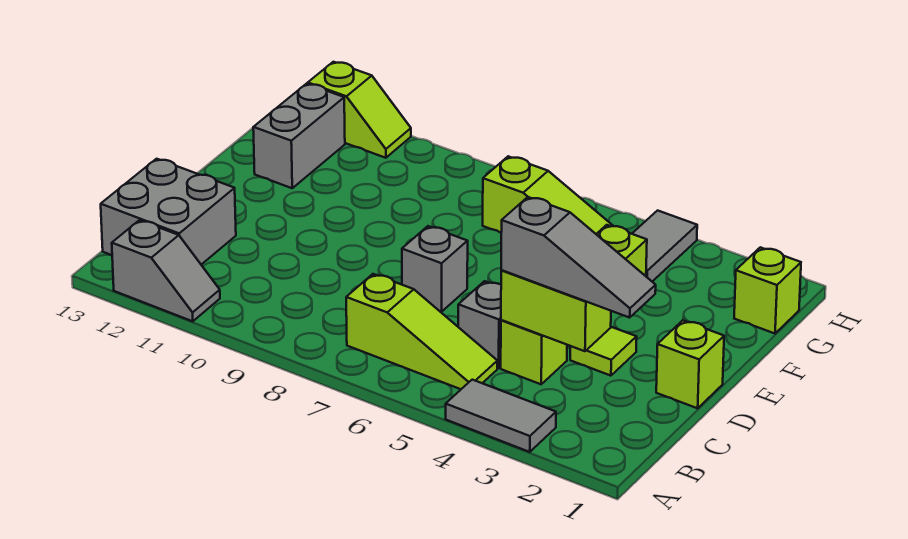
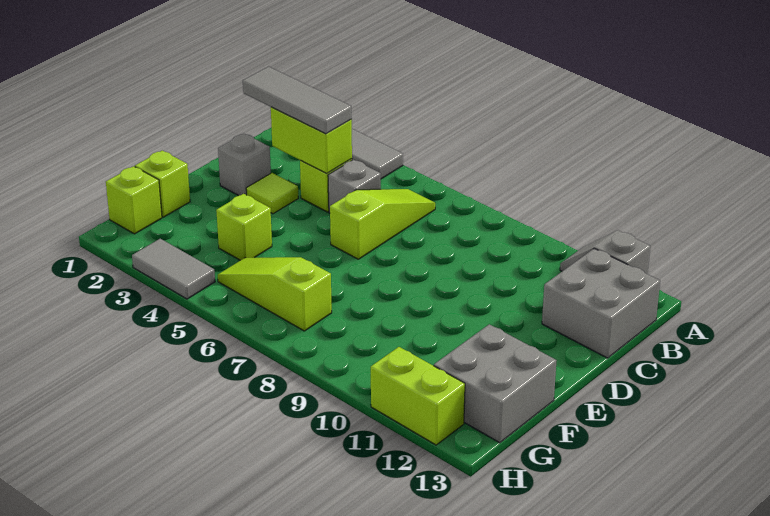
lime 1x3 slope [346,274,497,389] -> lime 1x3 slope turned to [330,189,435,259]
grey 1x3 slope [501,197,656,318] -> grey 1x3 tile [243,67,352,134]
lime 1x1 brick [656,320,724,408] -> lime 1x1 brick moved to [135,151,190,217]
grey 1x1 brick [402,226,468,312] -> grey 1x1 brick moved to [218,134,271,196]
grey 1x2 brick [253,84,345,188] -> grey 2x2 brick [434,324,557,443]
grey 1x2 tile [632,211,697,281] -> grey 1x2 tile turned to [132,239,215,299]
lime 1x2 slope [308,62,411,158] -> lime 1x2 brick [371,347,465,445]

